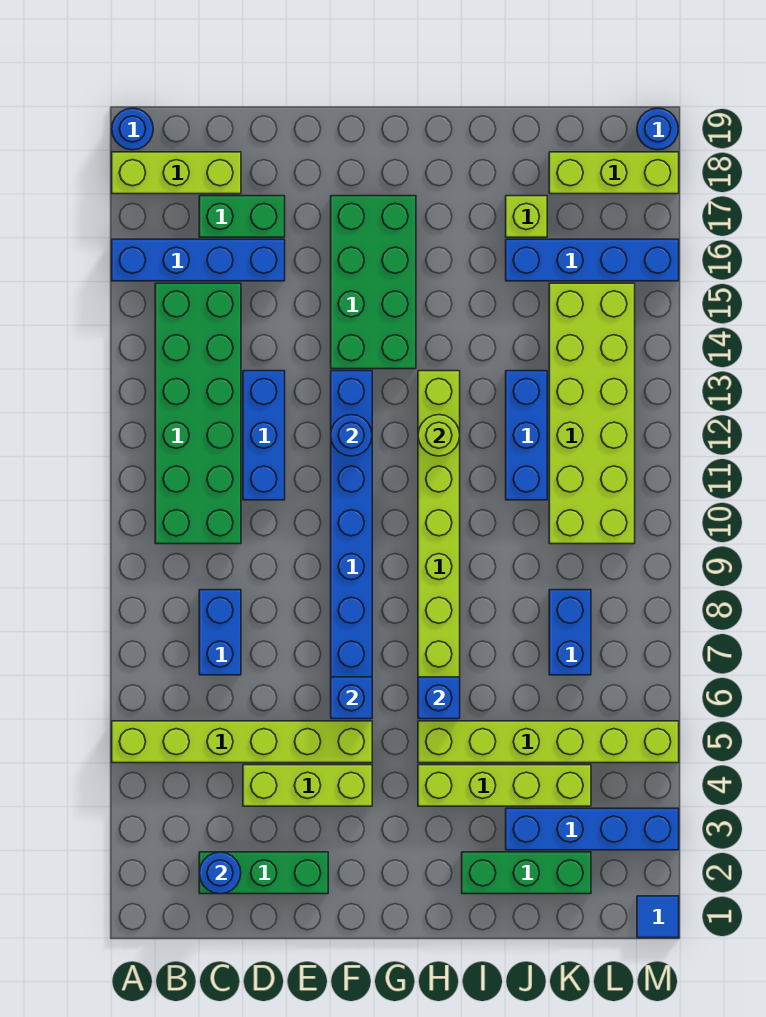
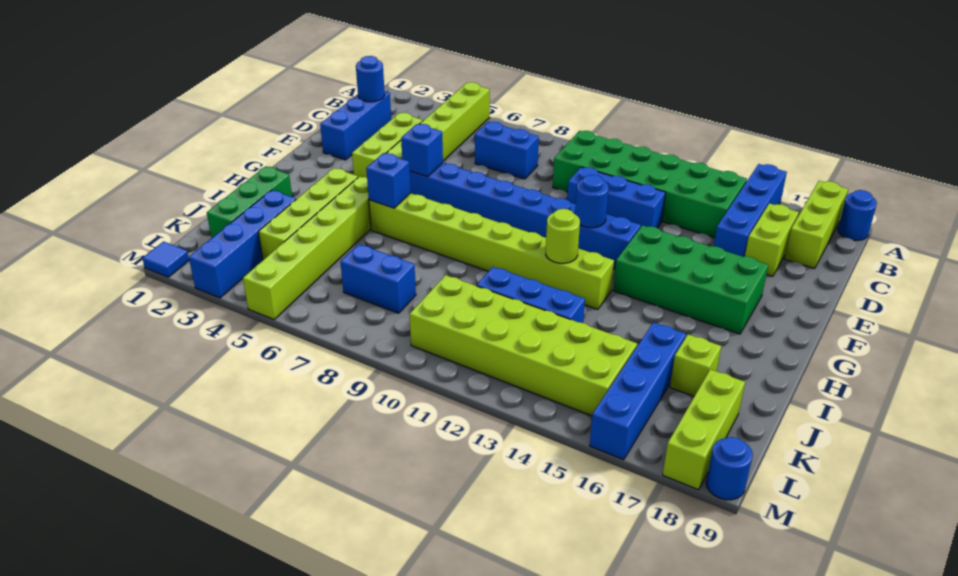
green 1x3 brick [199,852,328,894] -> blue 1x3 brick [320,92,391,160]
green 1x2 brick [199,196,285,237] -> lime 1x2 brick [745,203,799,276]

